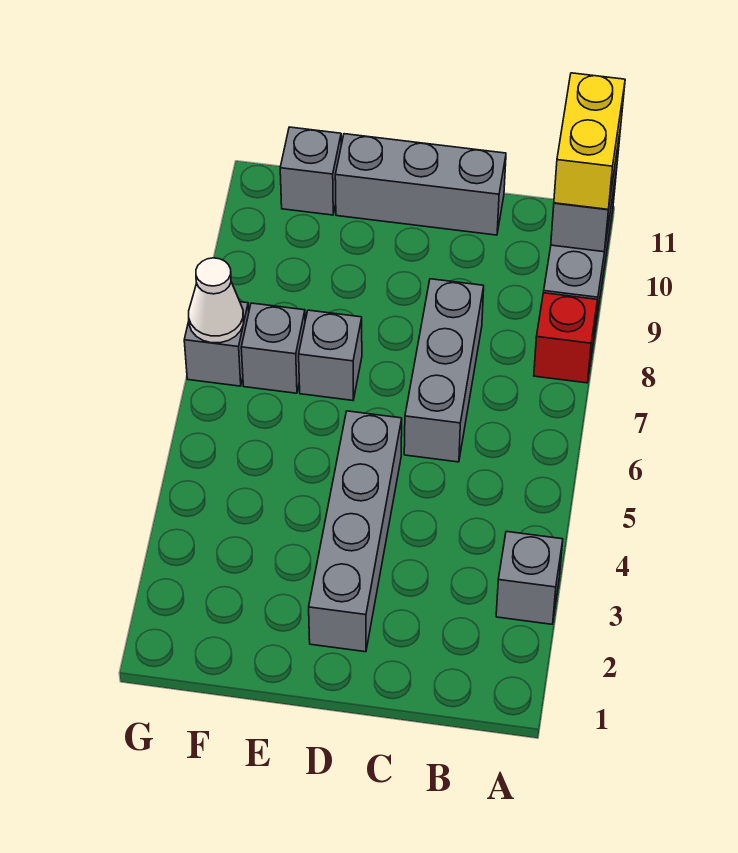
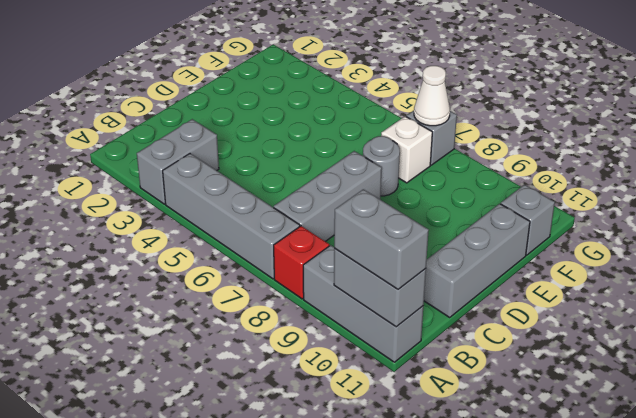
grey 1x1 brick [496,531,563,624] -> grey 1x2 brick [137,119,219,204]
yellow 1x2 brick [554,73,625,210] -> grey 1x2 brick [334,189,429,289]
grey 1x3 brick [404,279,484,462] -> grey 1x3 brick turned to [274,151,382,241]
grey 1x4 brick [309,411,402,652] -> grey 1x4 brick moved to [163,154,300,279]
grey 1x1 brick [299,310,362,400] -> grey 1x1 round brick [363,136,400,196]
grey 1x1 brick [241,303,305,393] -> white 1x1 brick [381,116,432,183]

